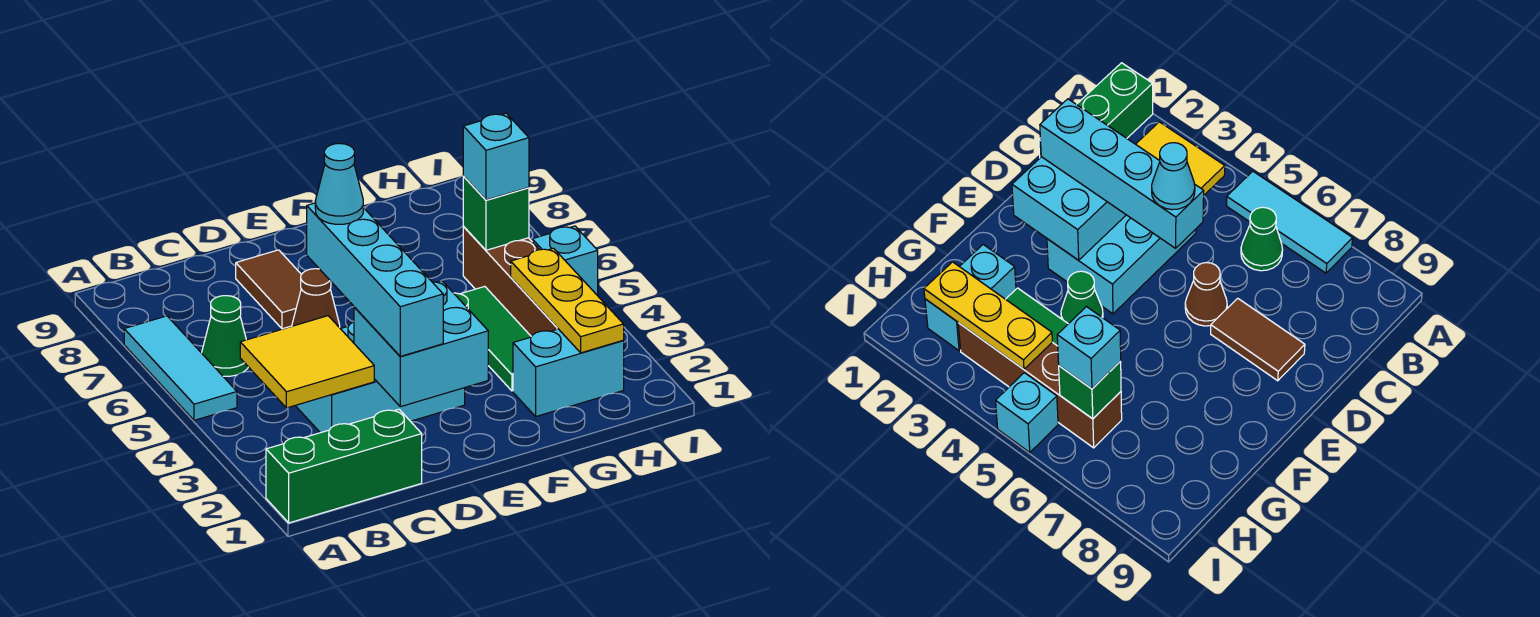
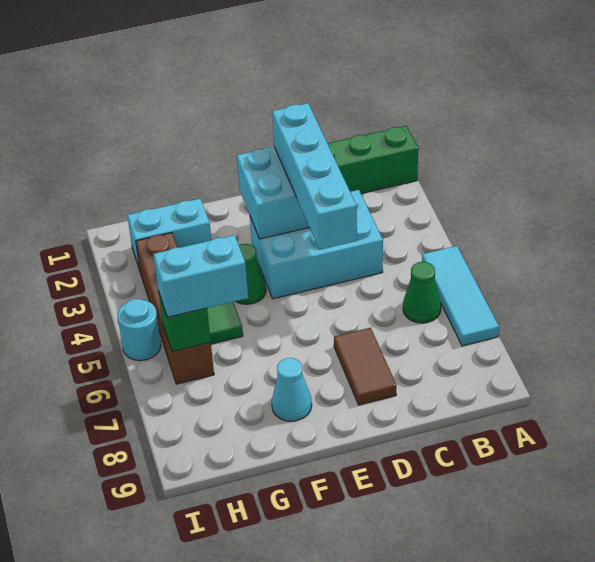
yellow 2x2 tile [240,316,374,408] -> none
cyan 1x1 cone [315,144,363,224] -> cyan 1x1 cone moved to [272,358,312,421]
brown 1x1 cone [292,269,340,328] -> none
yellow 1x3 plate [511,248,624,353] -> none
cyan 1x1 brick [463,113,529,200] -> cyan 1x2 brick [153,235,248,317]
cyan 1x1 brick [532,226,598,296] -> cyan 1x1 round brick [118,299,161,361]

